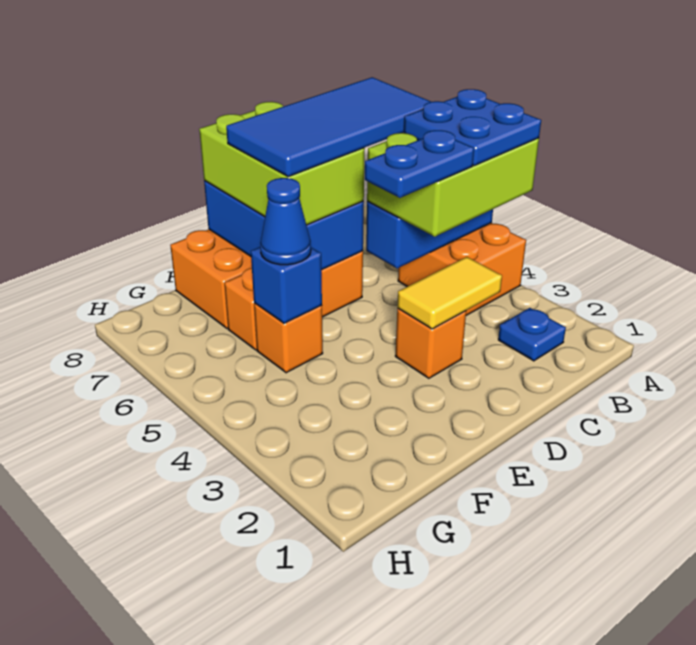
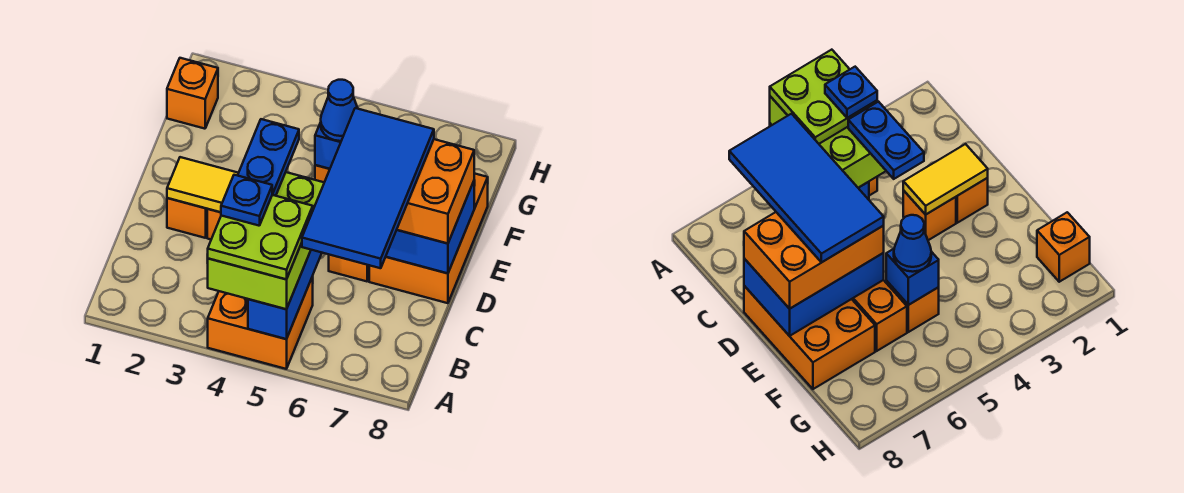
blue 2x2 plate [404,89,541,166] -> lime 2x2 plate [208,195,313,279]
blue 1x1 plate [498,308,566,361] -> blue 1x1 plate moved to [221,175,272,226]
yellow 1x2 tile [397,257,502,329] -> yellow 1x2 tile turned to [167,157,238,212]
none -> orange 1x1 brick [167,198,207,238]
lime 2x3 brick [199,102,365,225] -> orange 2x3 brick [397,139,474,244]
none -> orange 1x1 brick [167,58,218,129]

